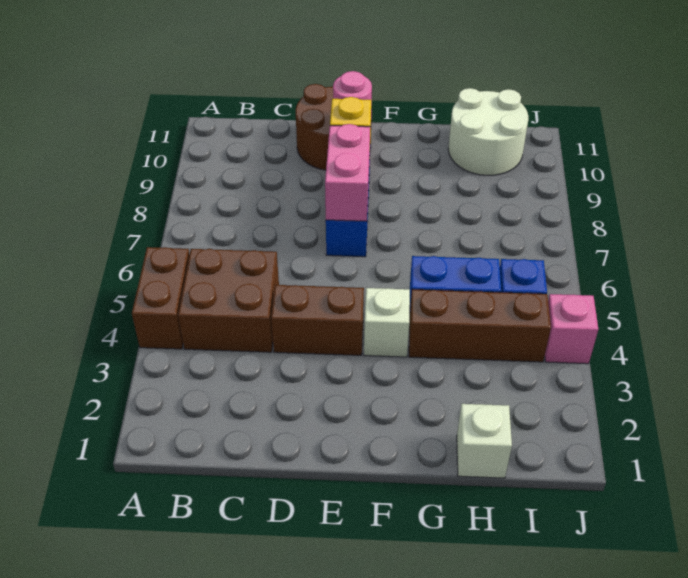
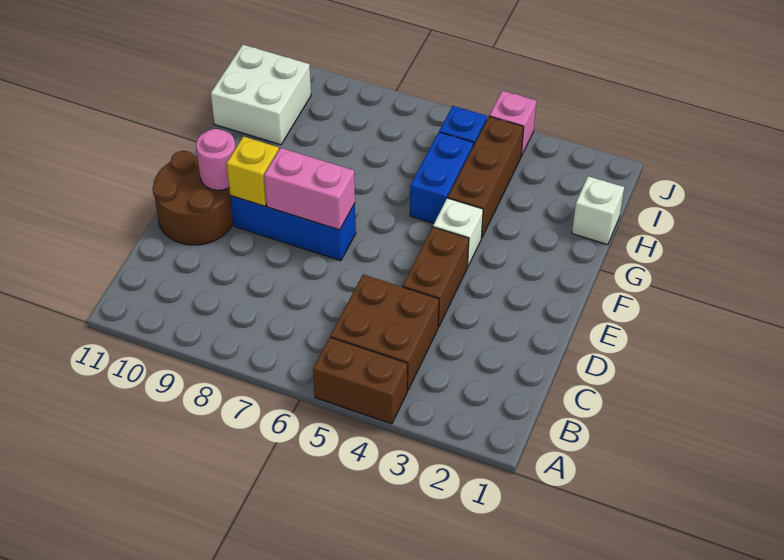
white 2x2 round brick [448,88,528,175] -> white 2x2 brick [211,45,311,145]

